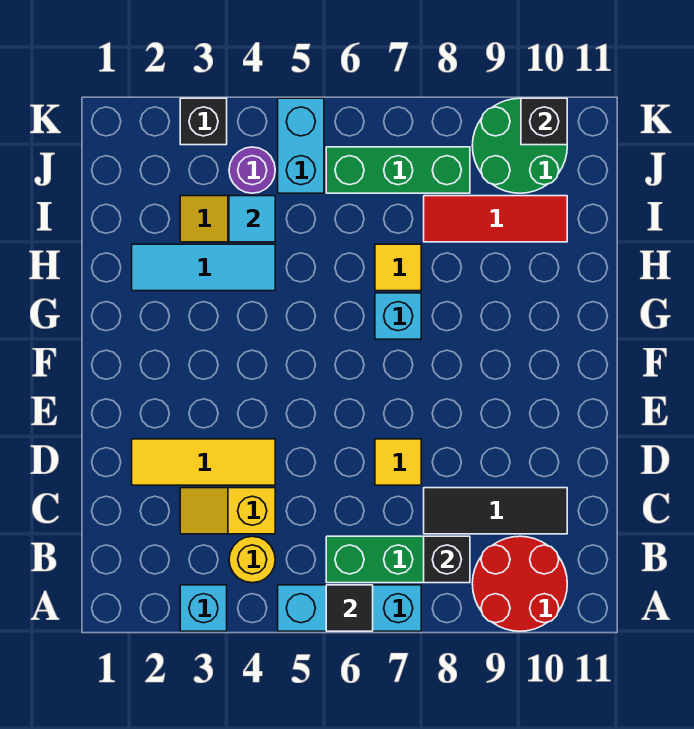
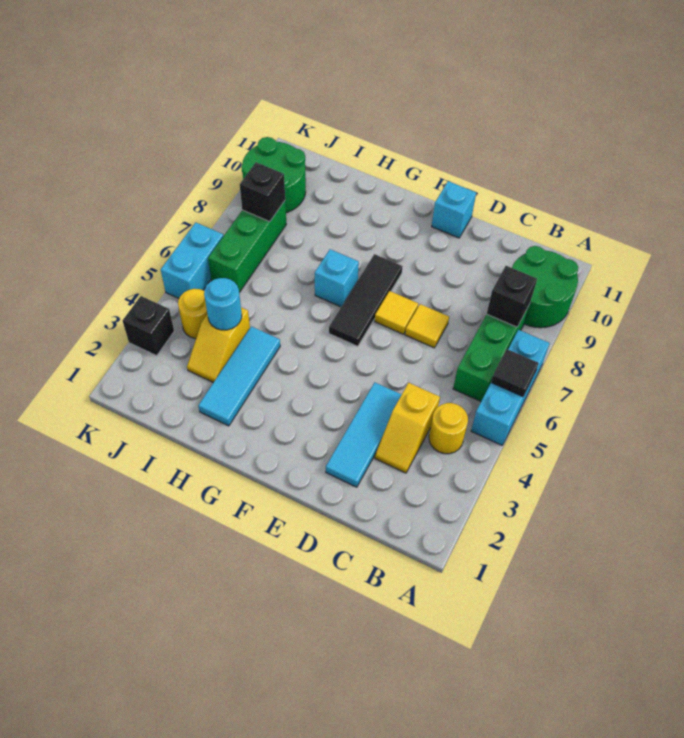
cyan 1x1 brick [180,585,227,631] -> cyan 1x1 brick moved to [432,181,476,238]
red 2x2 round brick [472,536,567,631] -> green 2x2 round brick [512,246,578,328]
black 1x3 tile [424,488,567,534] -> black 1x3 tile moved to [329,254,402,346]
yellow 1x3 tile [132,439,275,485] -> cyan 1x3 tile [326,383,402,487]
yellow 1x1 tile [375,244,421,291] -> yellow 1x1 tile moved to [375,291,418,334]
cyan 1x1 tile [229,196,275,242] -> cyan 1x1 round brick [204,278,242,330]
red 1x3 tile [424,196,567,242] -> none
purple 1x1 round brick [229,147,275,193] -> yellow 1x1 round brick [178,289,207,339]
cyan 1x2 brick [278,98,324,193] -> cyan 1x2 brick turned to [161,222,223,298]
black 1x1 brick [521,98,567,145] -> black 1x1 brick moved to [240,162,285,222]

